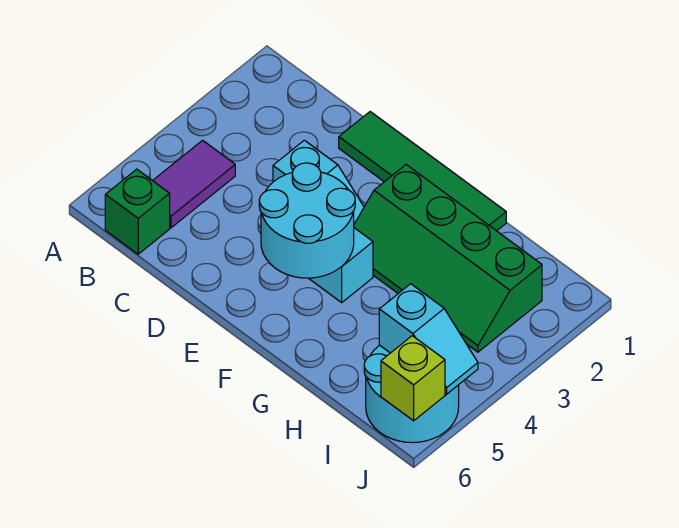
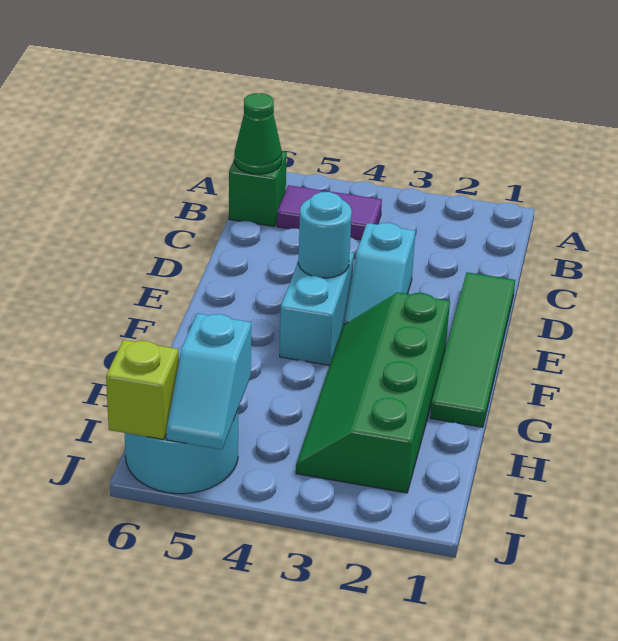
none -> green 1x1 cone [234,93,282,174]
cyan 2x2 round brick [259,163,355,278] -> cyan 1x1 round brick [298,192,352,278]

